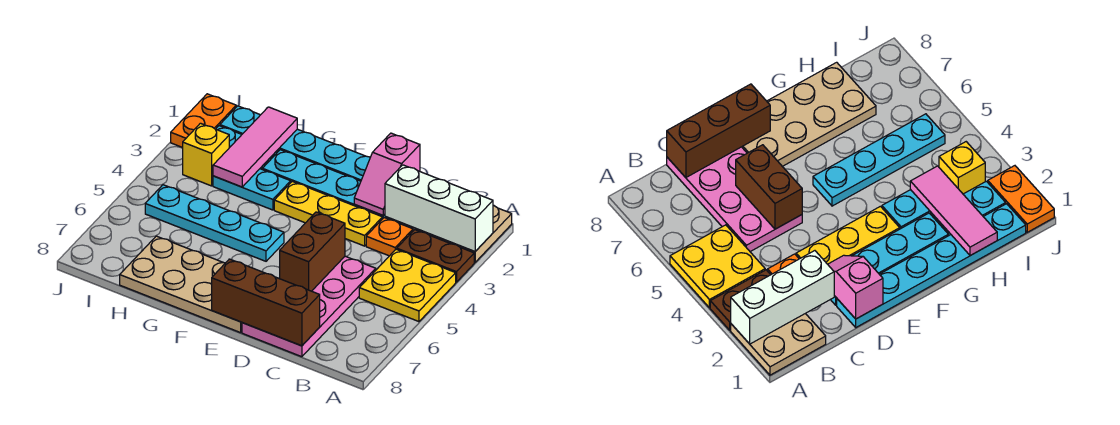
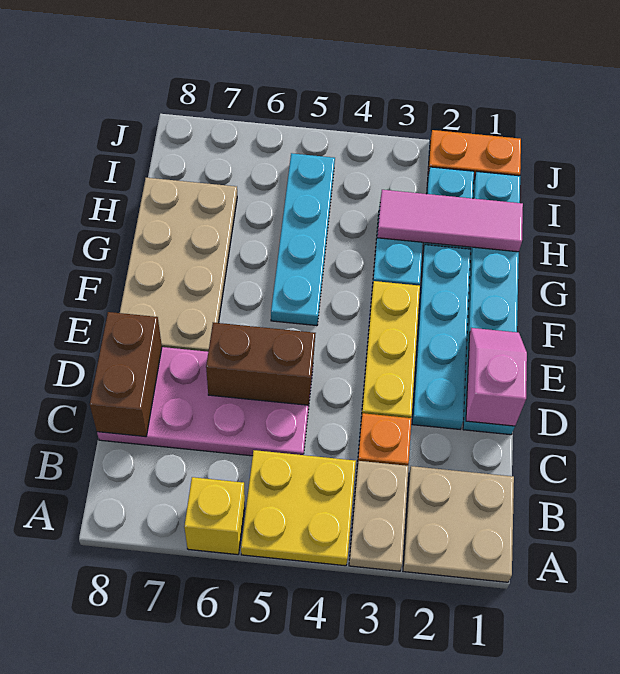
white 1x3 brick [385,165,493,252] -> none
brown 1x2 plate [397,230,474,282] -> tan 1x2 plate [349,461,408,571]
brown 1x3 brick [212,259,320,346] -> brown 1x2 brick [90,312,162,437]
pink 1x2 slope [354,133,420,215] -> pink 1x2 slope turned to [466,328,527,426]
yellow 1x1 brick [183,123,229,186] -> yellow 1x1 brick moved to [184,477,245,555]

